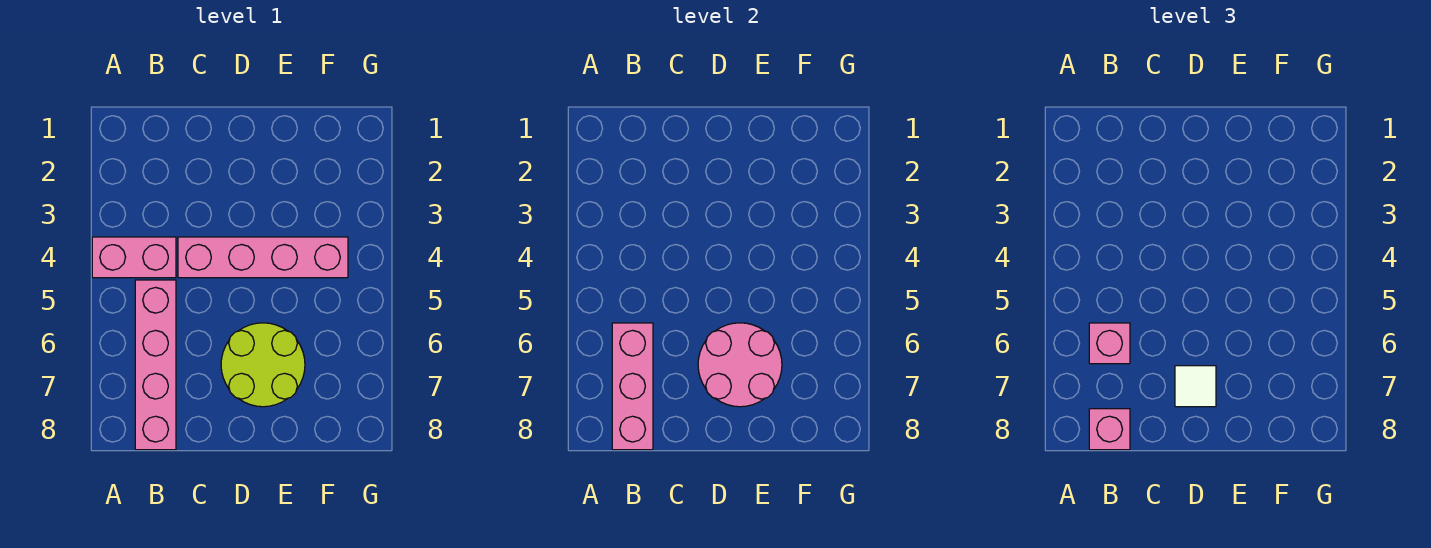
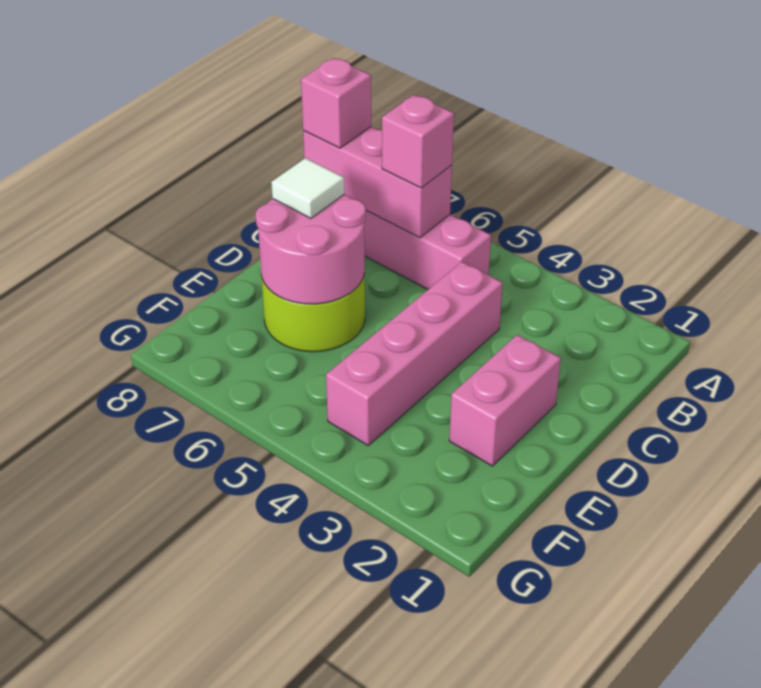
pink 1x2 brick [92,237,176,278] -> pink 1x2 brick moved to [449,335,561,466]

